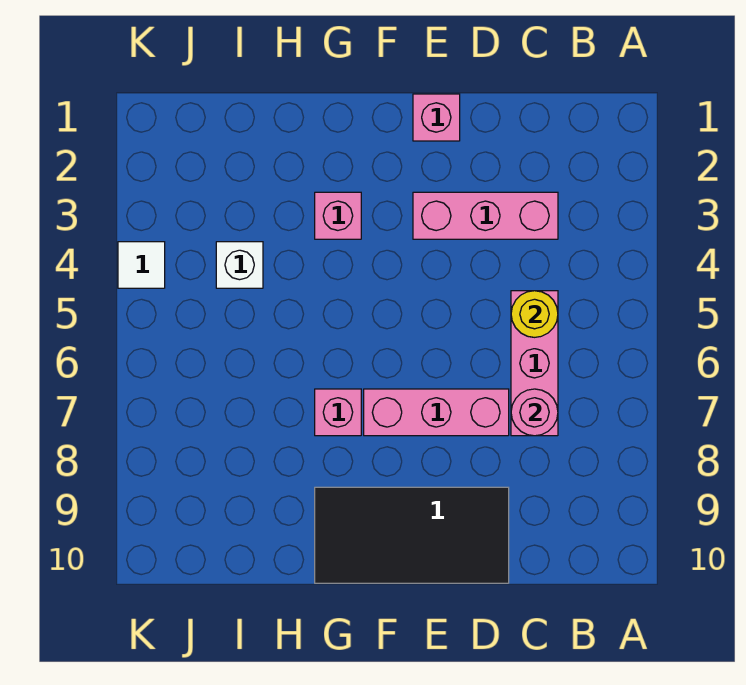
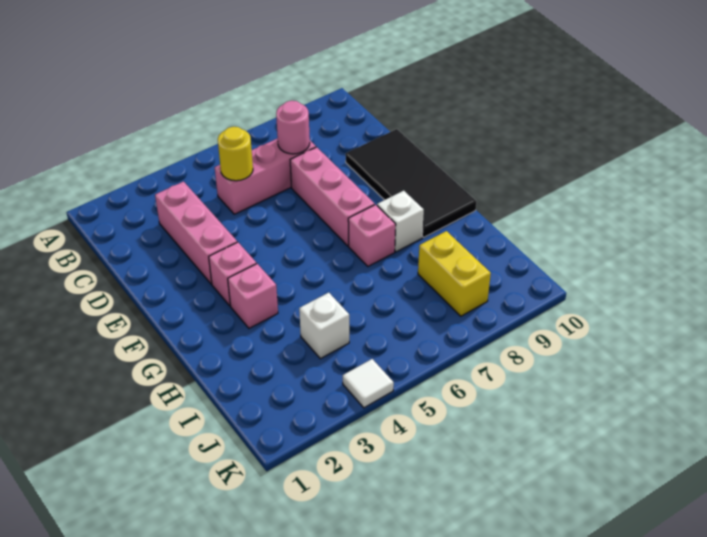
pink 1x1 brick [413,94,460,141] -> pink 1x1 brick moved to [209,242,257,306]
none -> white 1x1 brick [377,191,424,252]
none -> yellow 1x2 brick [418,231,491,316]

